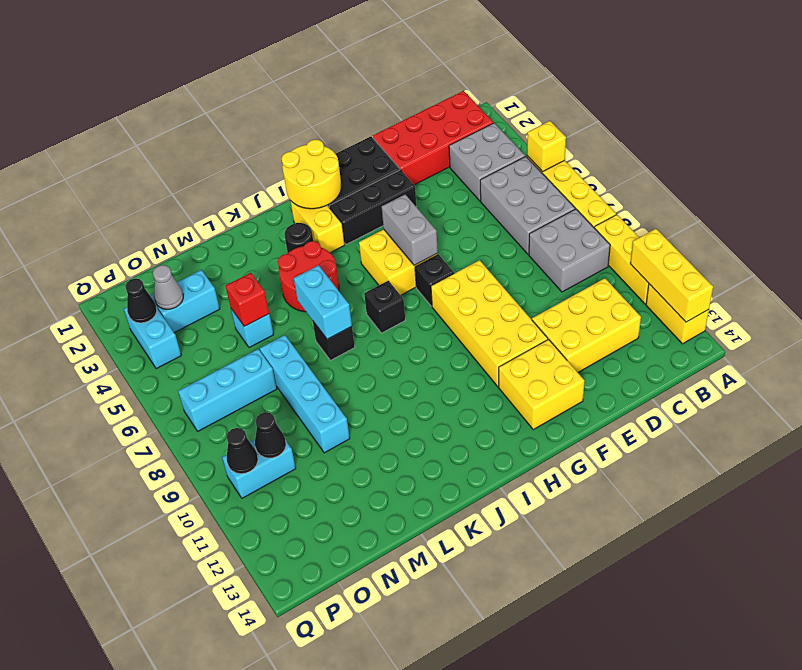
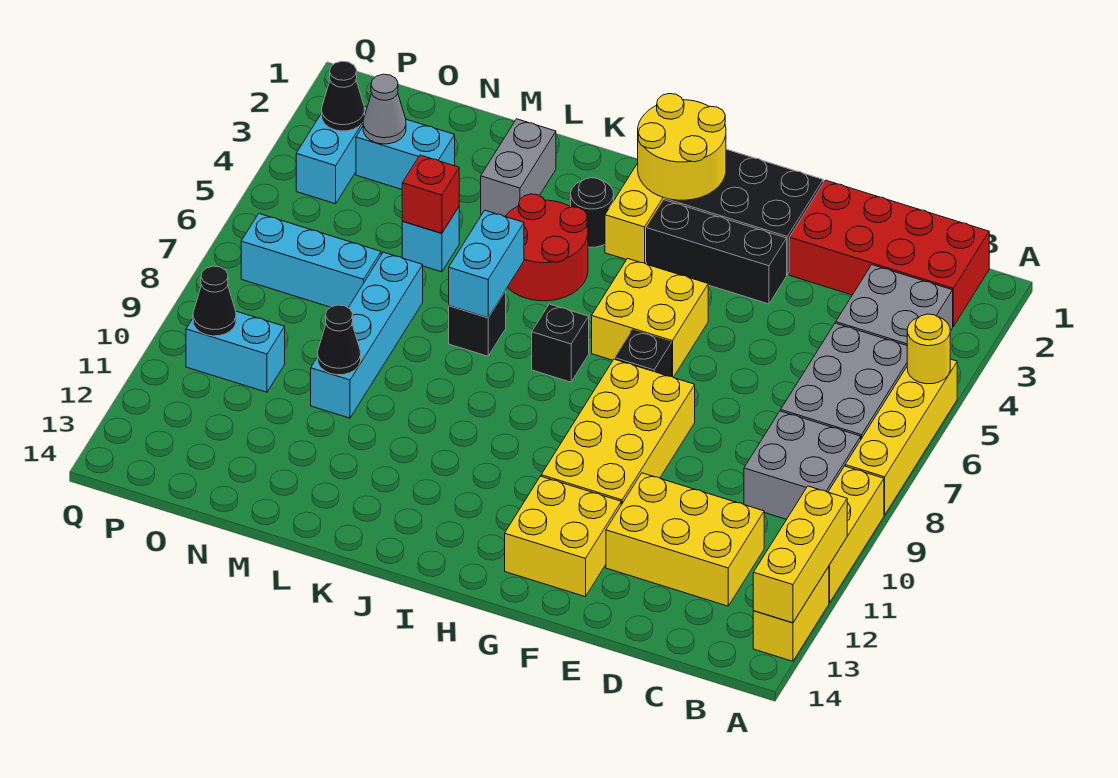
yellow 1x1 brick [527,121,566,172] -> yellow 1x1 round brick [907,314,950,384]
grey 1x2 brick [382,194,438,265] -> grey 1x2 brick moved to [481,119,556,217]
black 1x1 cone [255,412,286,458] -> black 1x1 cone moved to [318,305,361,375]

